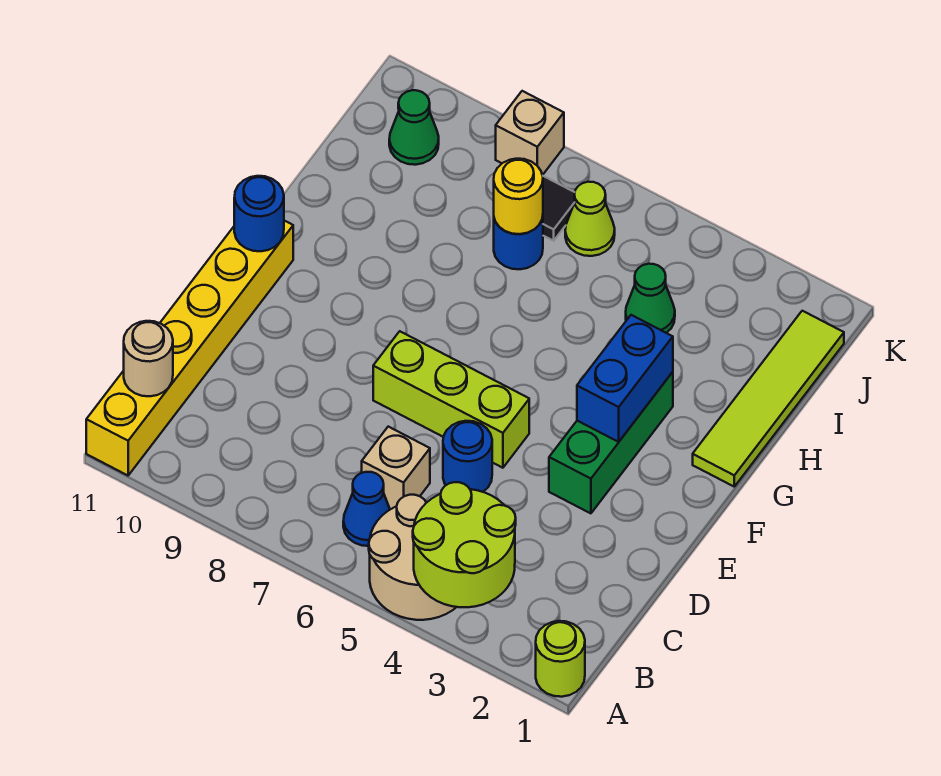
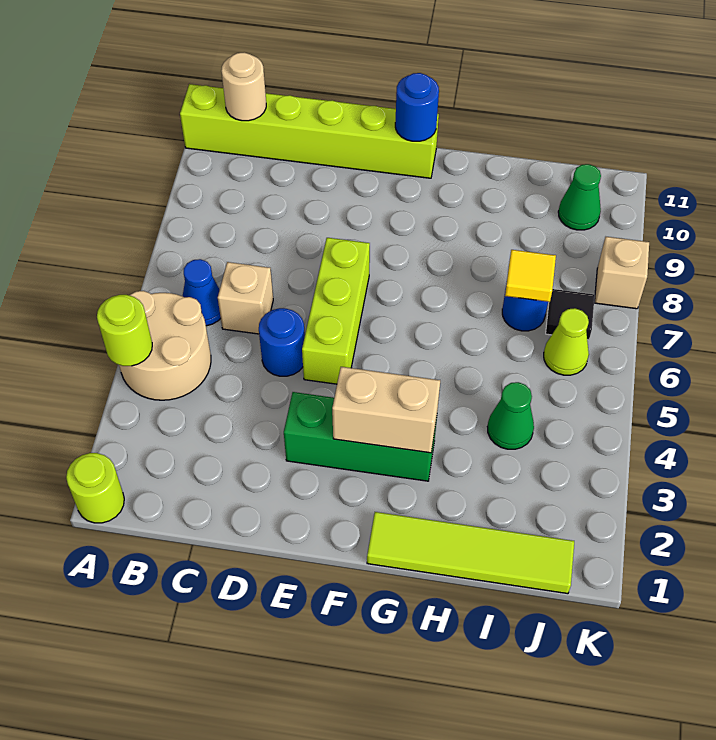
lime 2x2 round brick [413,482,516,607] -> lime 1x1 round brick [97,295,152,366]
yellow 1x6 brick [86,221,293,475] -> lime 1x6 brick [180,84,439,178]
blue 1x2 brick [577,315,673,442] -> tan 1x2 brick [332,367,440,453]
yellow 1x1 round brick [494,159,543,234] -> yellow 1x1 tile [505,250,556,302]

